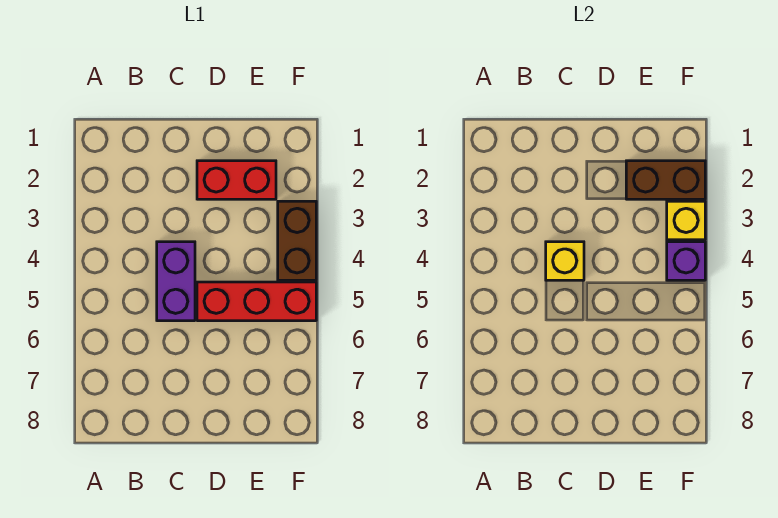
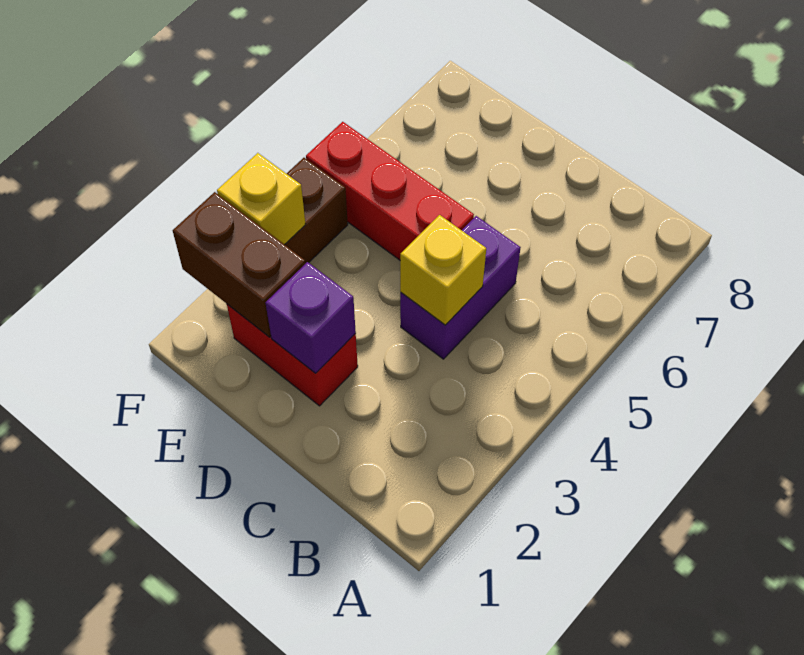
purple 1x1 brick [667,242,705,280] -> purple 1x1 brick moved to [266,262,356,373]

